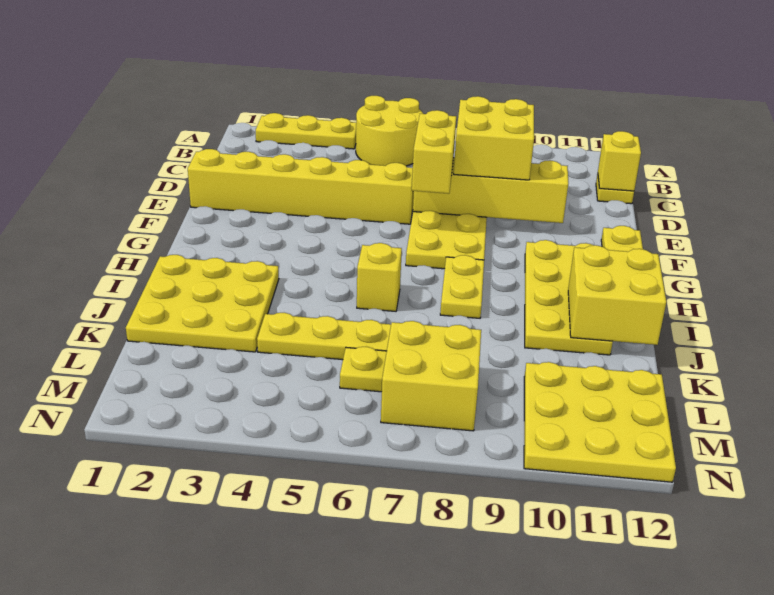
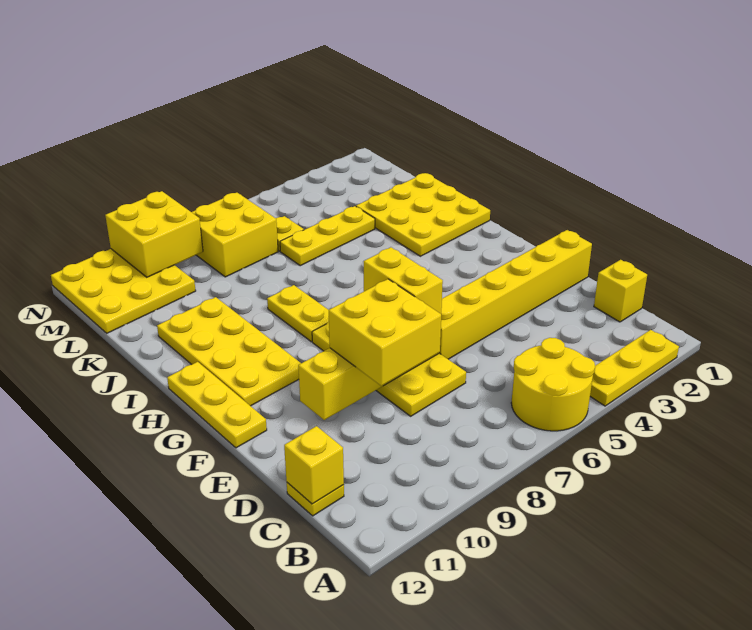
yellow 1x1 brick [357,243,402,311] -> yellow 1x1 brick moved to [594,260,647,322]
yellow 2x2 brick [568,245,666,345] -> yellow 2x2 brick moved to [105,191,203,277]

